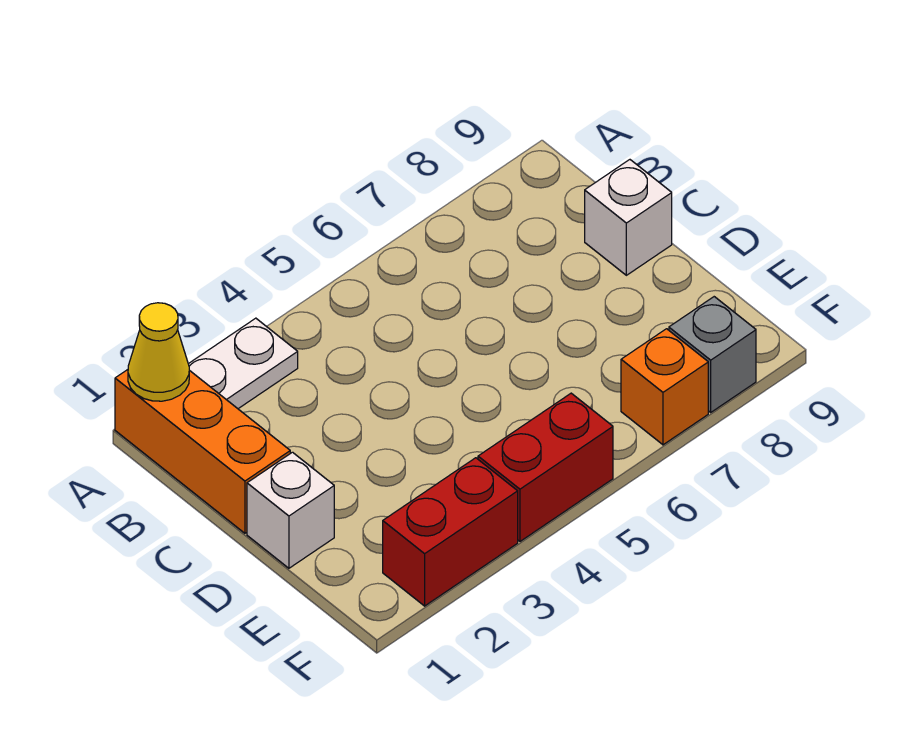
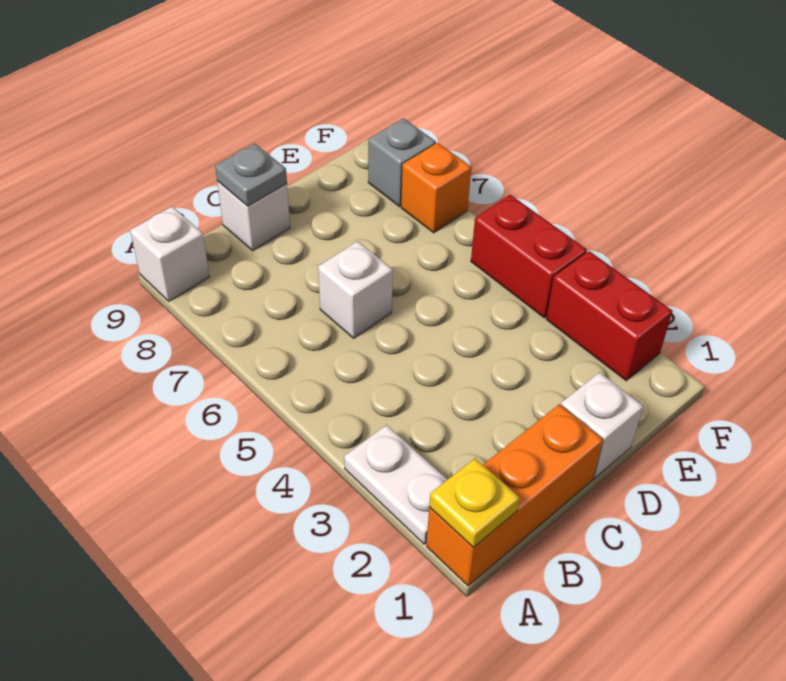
yellow 1x1 cone [128,303,189,401] -> yellow 1x1 plate [429,458,520,548]
none -> white 1x1 brick [130,206,209,301]
none -> white 1x1 brick [318,241,393,338]
none -> grey 1x1 plate [215,143,287,206]

